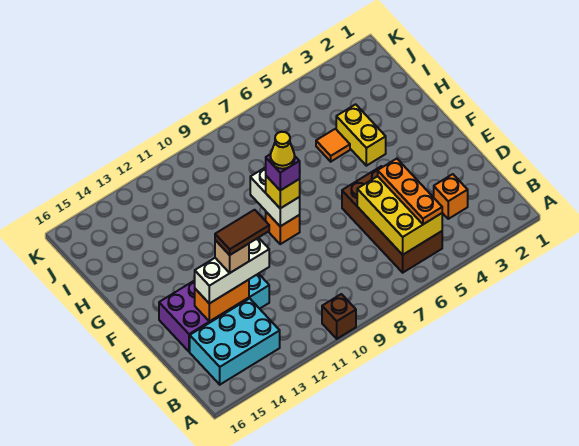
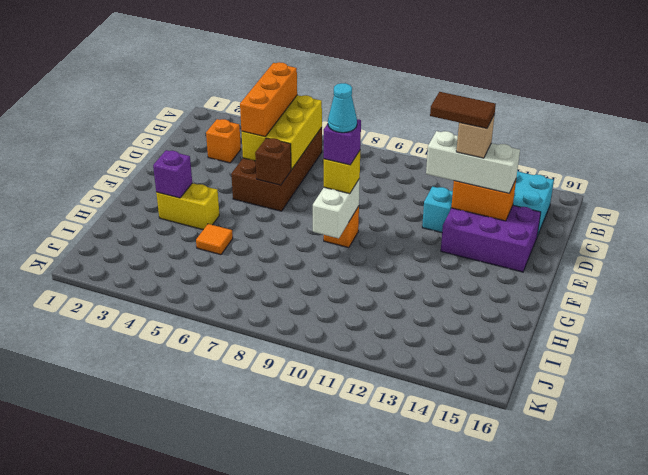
brown 1x1 brick [322,294,356,339] -> brown 1x1 brick moved to [255,138,292,185]
orange 1x3 plate [378,159,442,224] -> orange 1x3 brick [240,62,297,137]
yellow 1x1 cone [270,132,295,169] -> cyan 1x1 cone [328,83,357,133]
none -> purple 1x1 brick [153,150,192,198]
yellow 1x2 brick [336,104,386,166] -> yellow 1x2 brick turned to [156,183,219,230]

